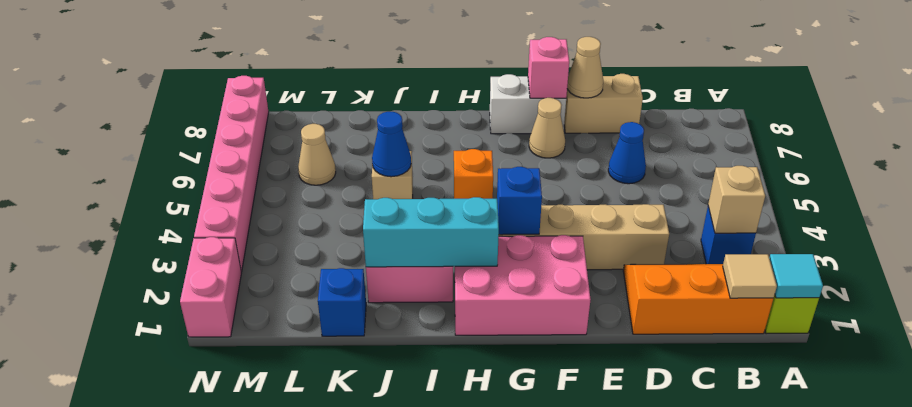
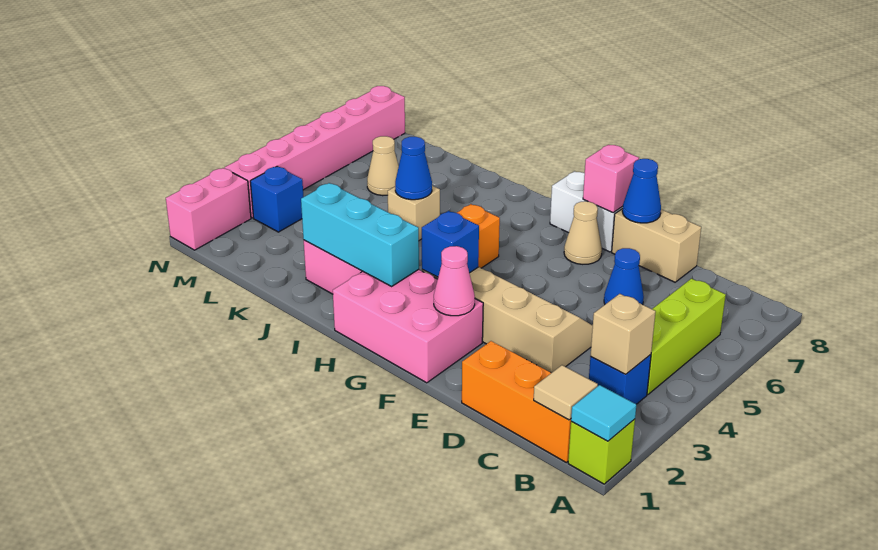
none -> lime 1x3 brick [647,278,726,395]
tan 1x1 cone [567,37,603,98] -> blue 1x1 cone [622,159,661,223]
none -> pink 1x1 cone [434,246,475,316]
blue 1x1 brick [318,268,366,336] -> blue 1x1 brick moved to [250,166,303,232]

